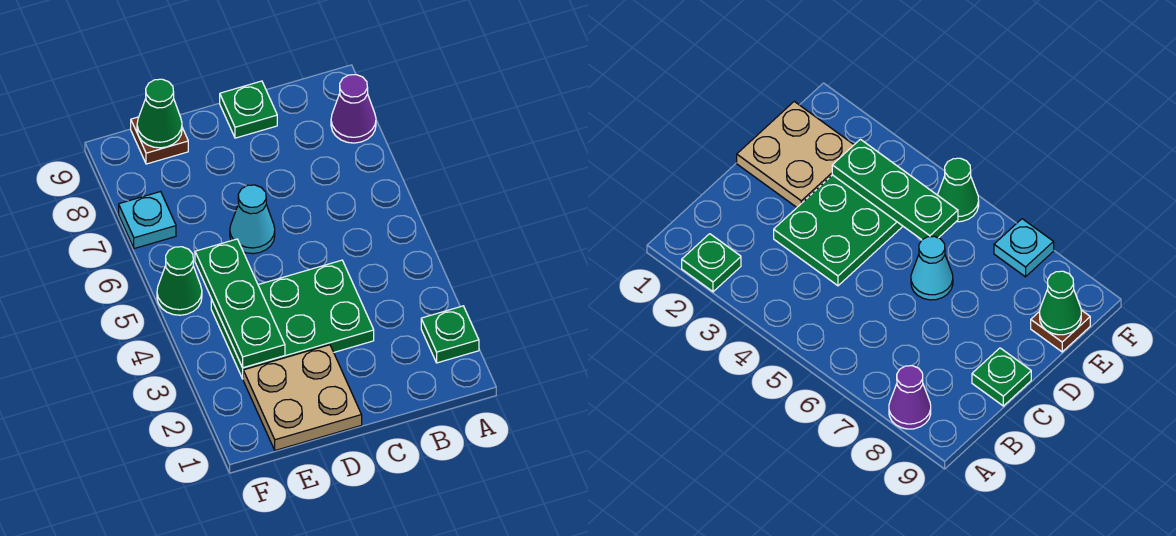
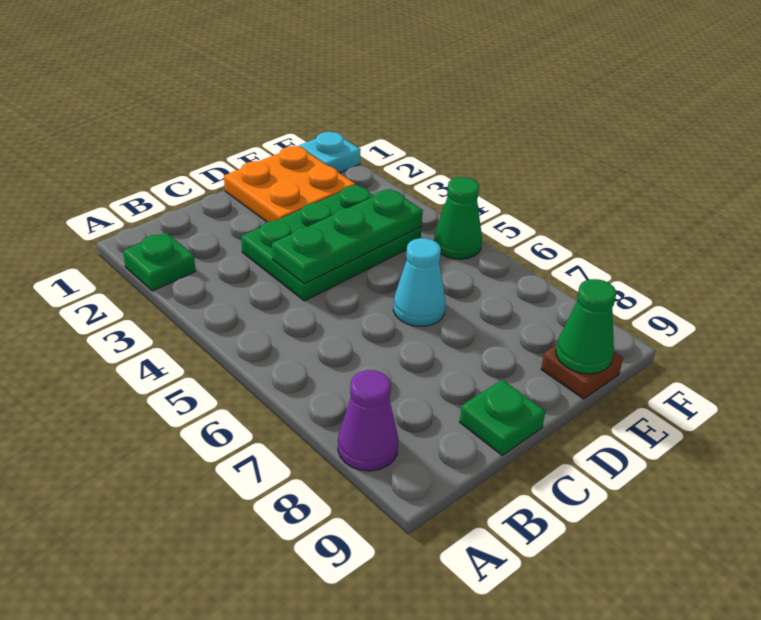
tan 2x2 plate [243,345,362,450] -> orange 2x2 plate [224,146,356,222]
green 1x3 plate [195,239,285,368] -> green 1x3 plate turned to [272,189,423,284]
cyan 1x1 plate [119,192,176,249] -> cyan 1x1 plate moved to [299,132,361,173]

